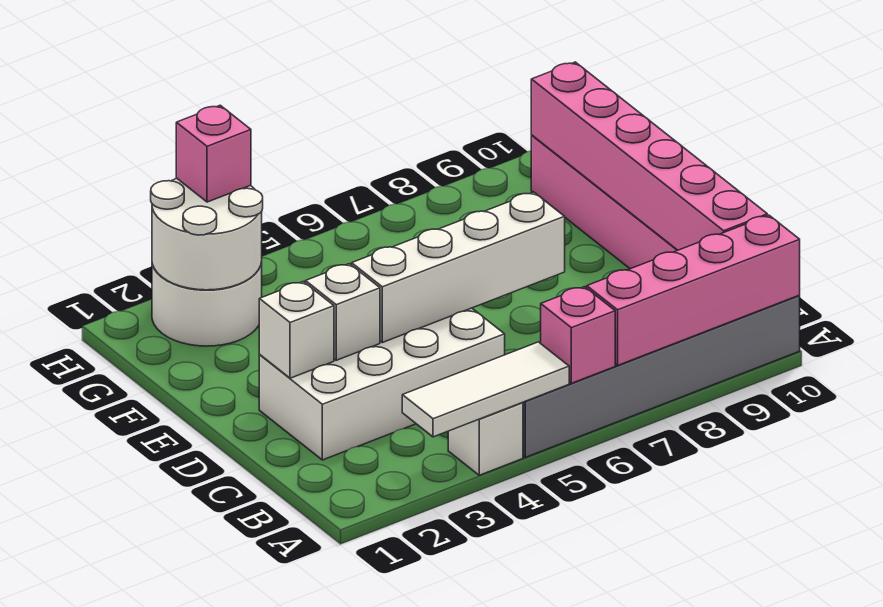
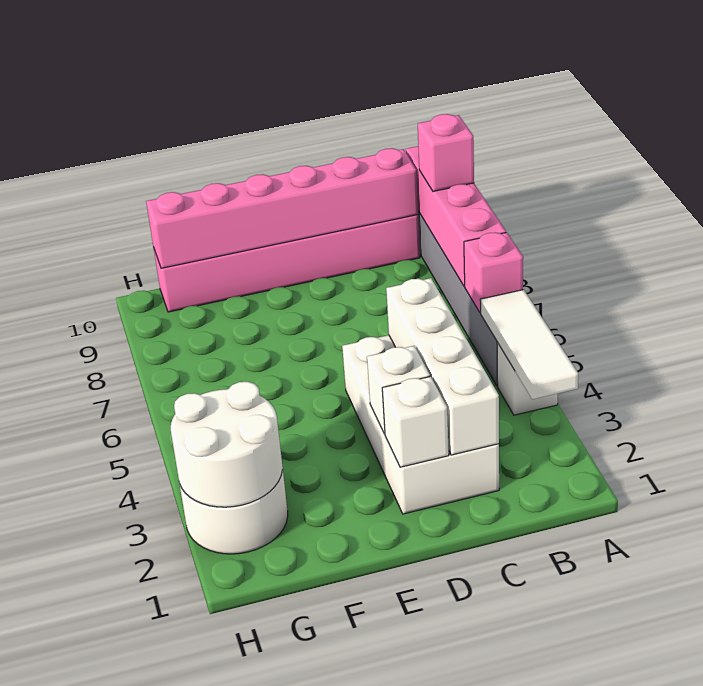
white 1x4 brick [352,192,565,343] -> white 1x4 brick moved to [386,278,499,455]
pink 1x1 brick [176,105,251,202] -> pink 1x1 brick moved to [418,114,474,191]

